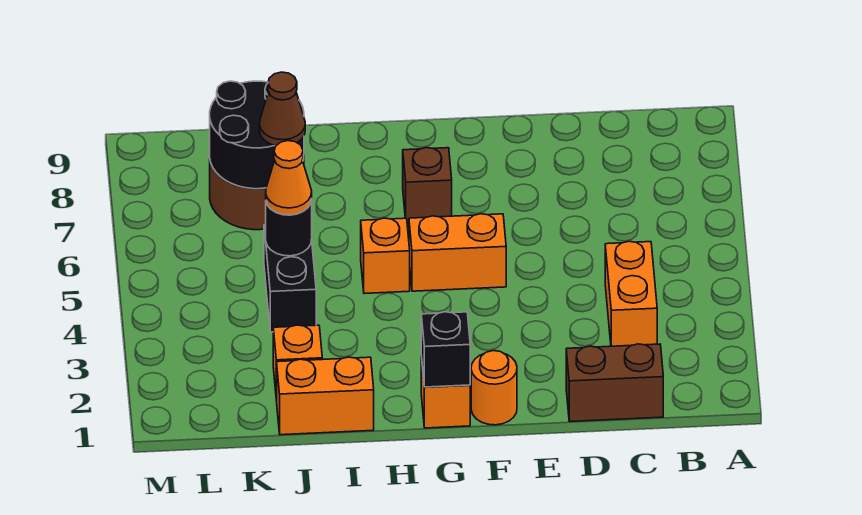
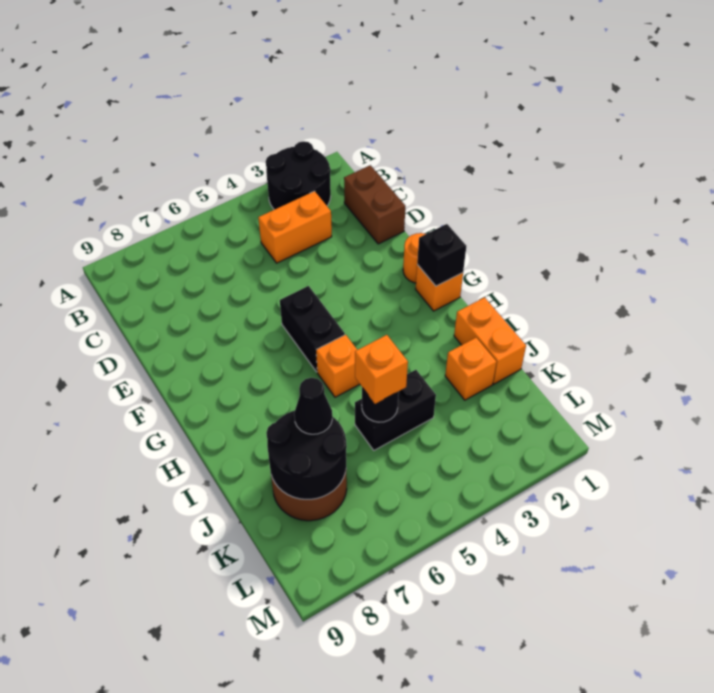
none -> black 2x2 round brick [266,141,331,210]
orange 1x2 brick [409,214,506,291] -> black 1x2 brick [280,286,345,372]
brown 1x1 brick [403,148,452,223] -> none
orange 1x1 cone [266,141,312,215] -> orange 1x1 brick [355,335,408,404]
brown 1x1 cone [259,72,305,146] -> black 1x1 cone [294,378,332,434]

